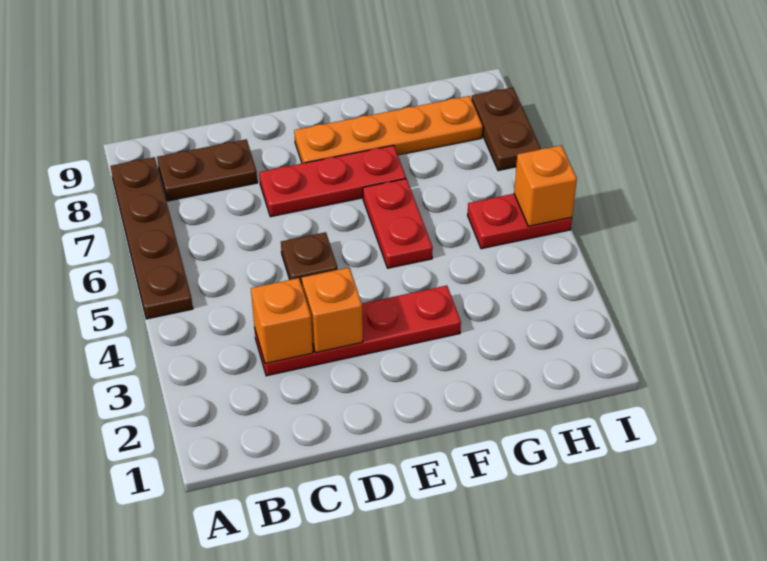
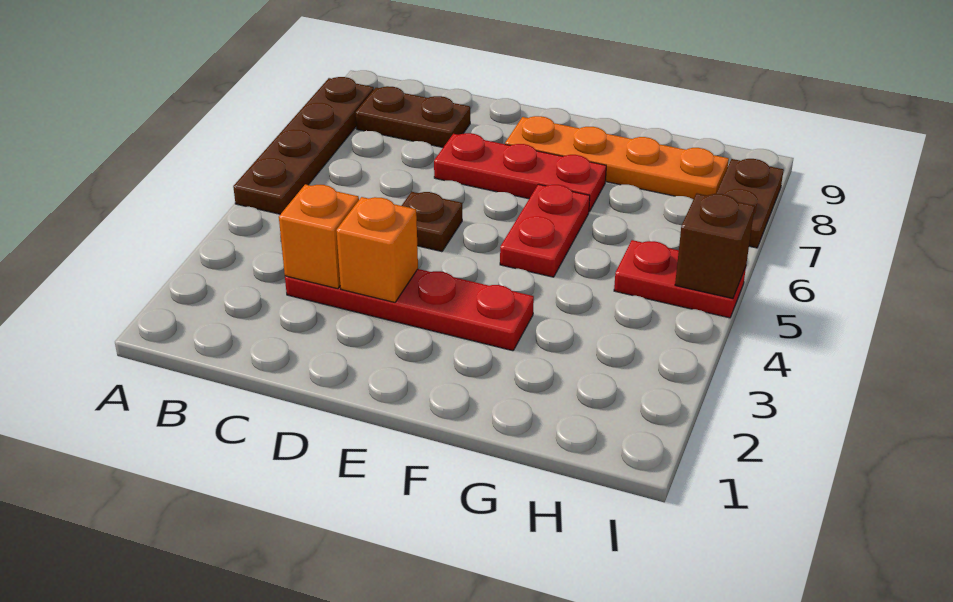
orange 1x1 brick [514,145,577,226] -> brown 1x1 brick [675,194,755,299]

